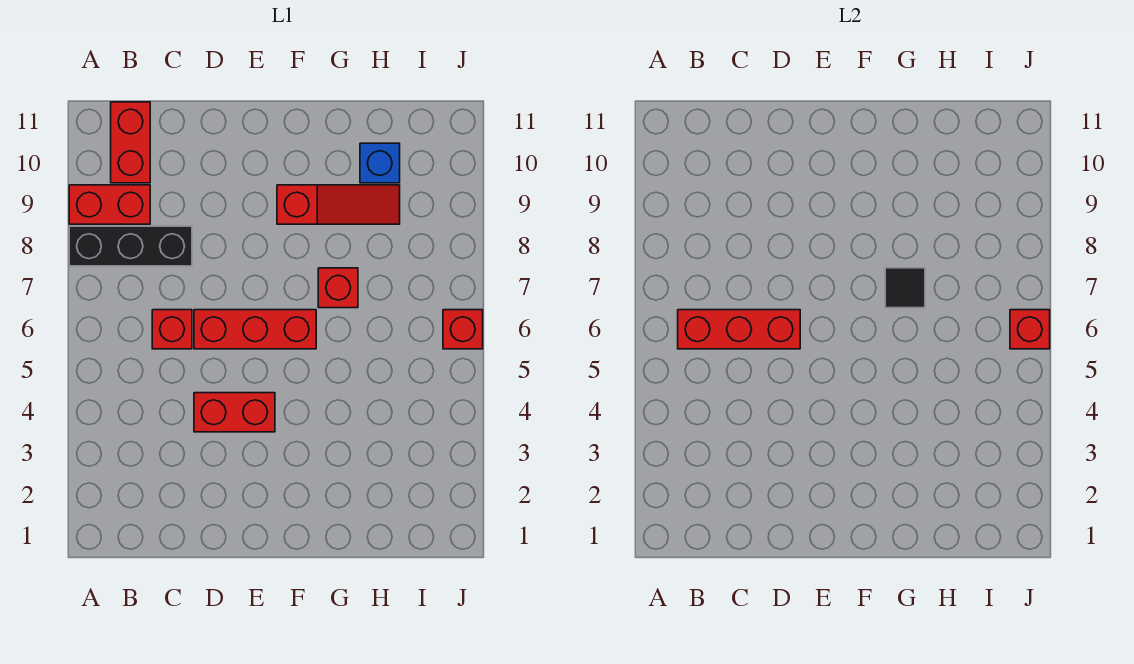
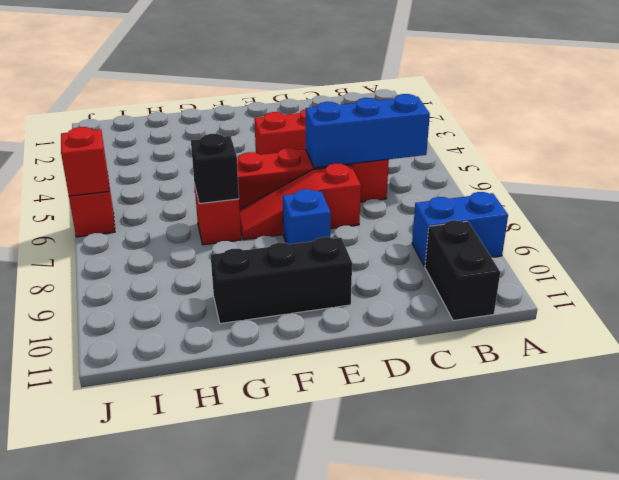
black 1x3 brick [69,226,192,266] -> black 1x3 brick moved to [211,237,352,324]
red 1x2 brick [69,185,150,224] -> blue 1x2 brick [412,192,508,267]
red 1x3 brick [678,310,800,349] -> blue 1x3 brick [306,94,430,168]
red 1x2 brick [111,102,150,183] -> black 1x2 brick [425,220,500,321]
red 1x3 slope [277,185,400,224] -> red 1x3 slope moved to [240,163,361,240]
black 1x1 tile [885,268,925,308] -> black 1x1 brick [191,134,239,204]
blue 1x1 brick [360,143,400,183] -> blue 1x1 brick moved to [283,189,331,244]

